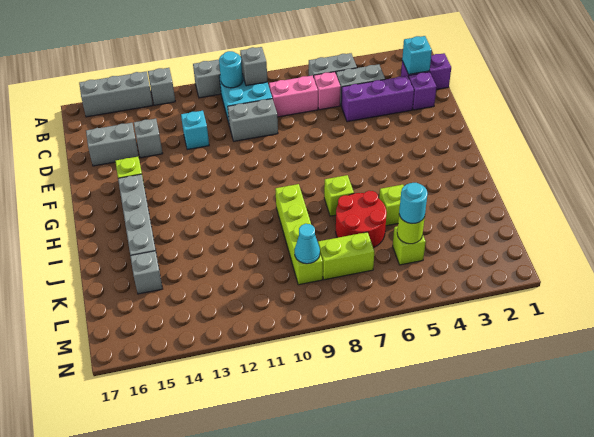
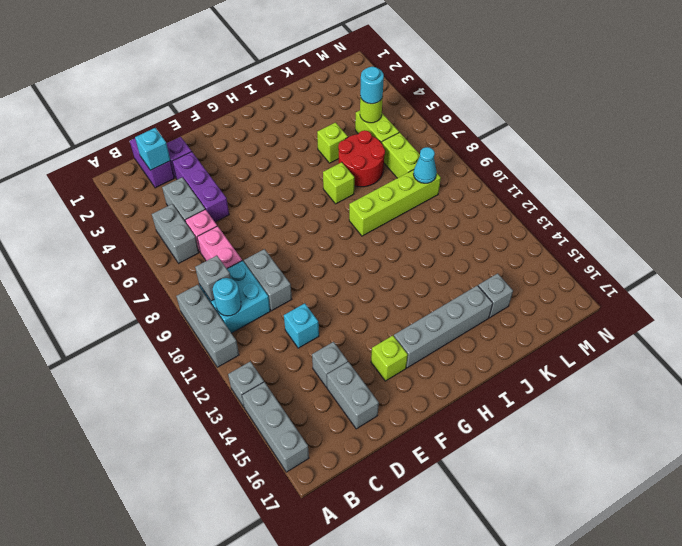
lime 1x1 brick [393,226,426,265] -> lime 1x2 brick [355,111,399,143]

